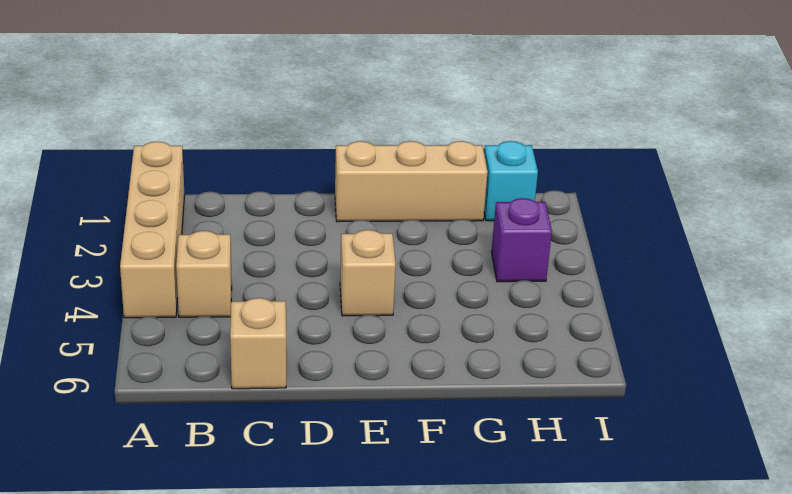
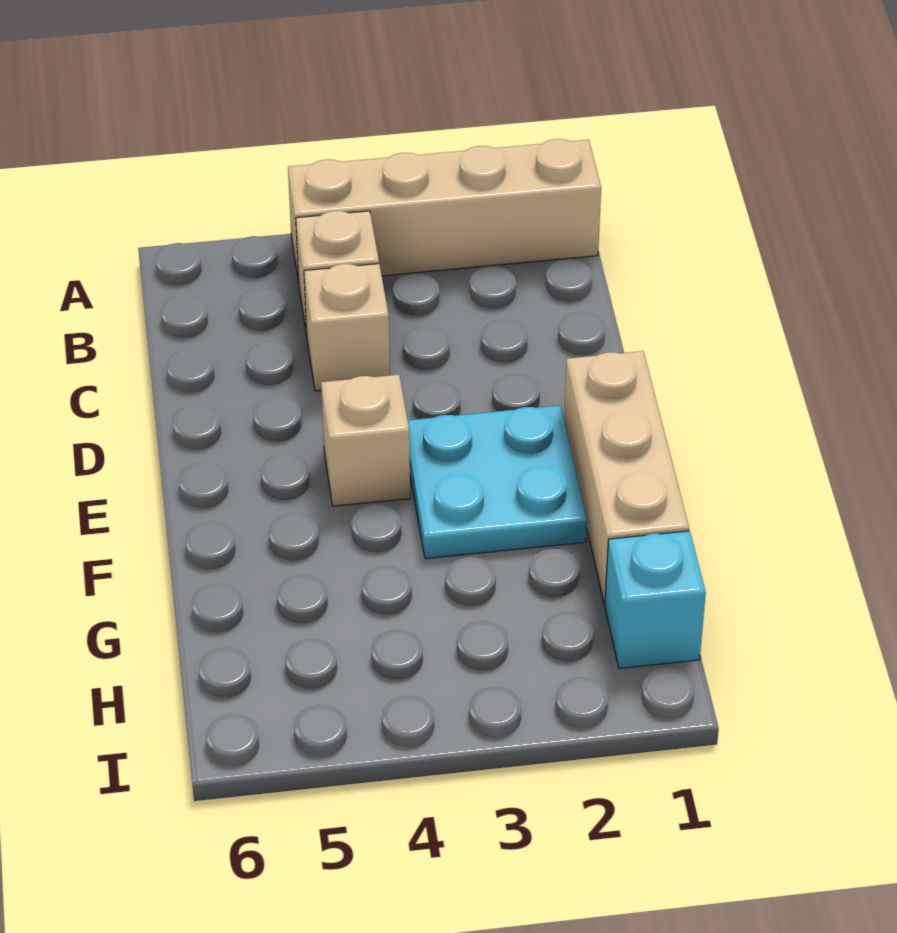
tan 1x1 brick [230,298,286,389] -> tan 1x1 brick moved to [304,264,390,391]
none -> cyan 2x2 plate [408,405,587,559]
purple 1x1 brick [491,198,552,282] -> none

